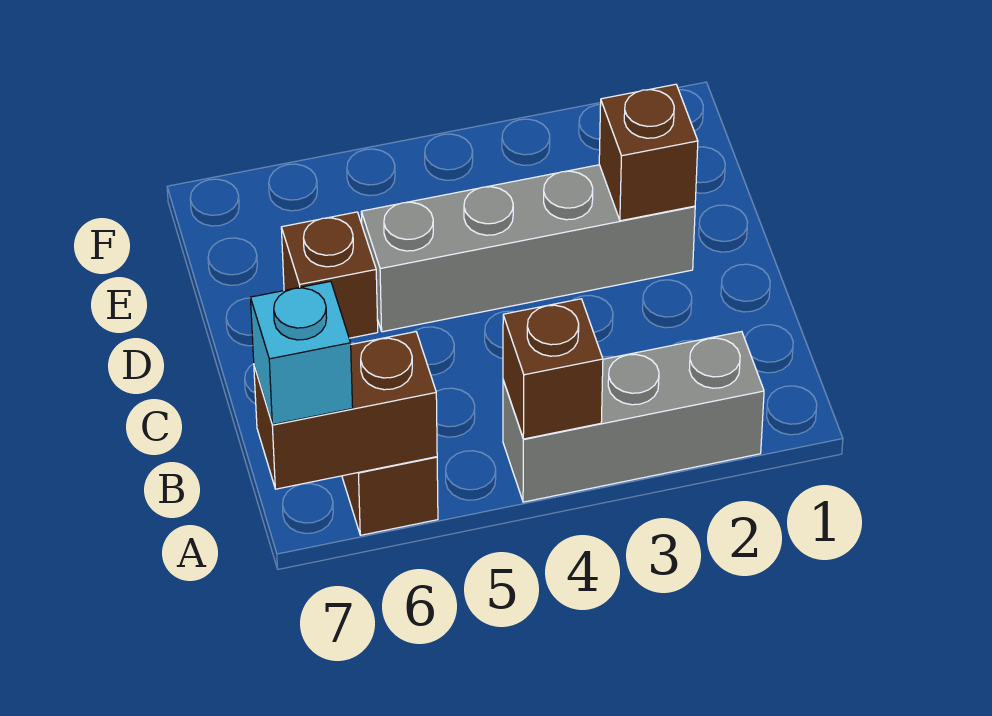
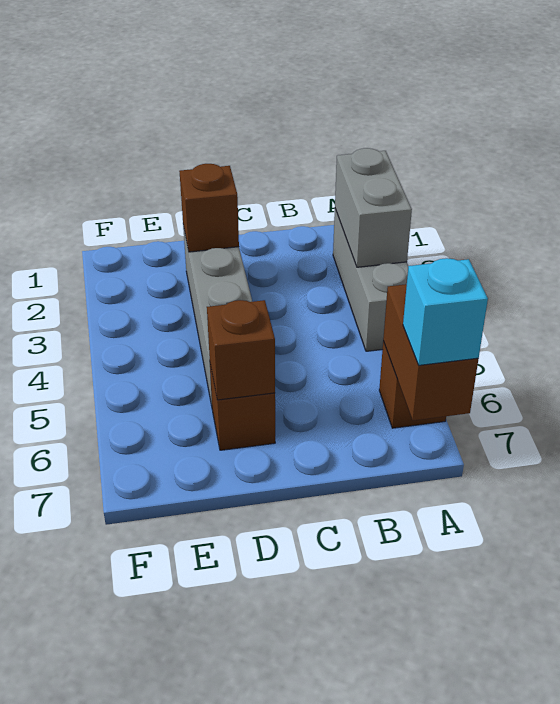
none -> grey 1x2 brick [335,148,412,267]
brown 1x1 brick [503,299,603,439] -> brown 1x1 brick moved to [207,300,275,400]

